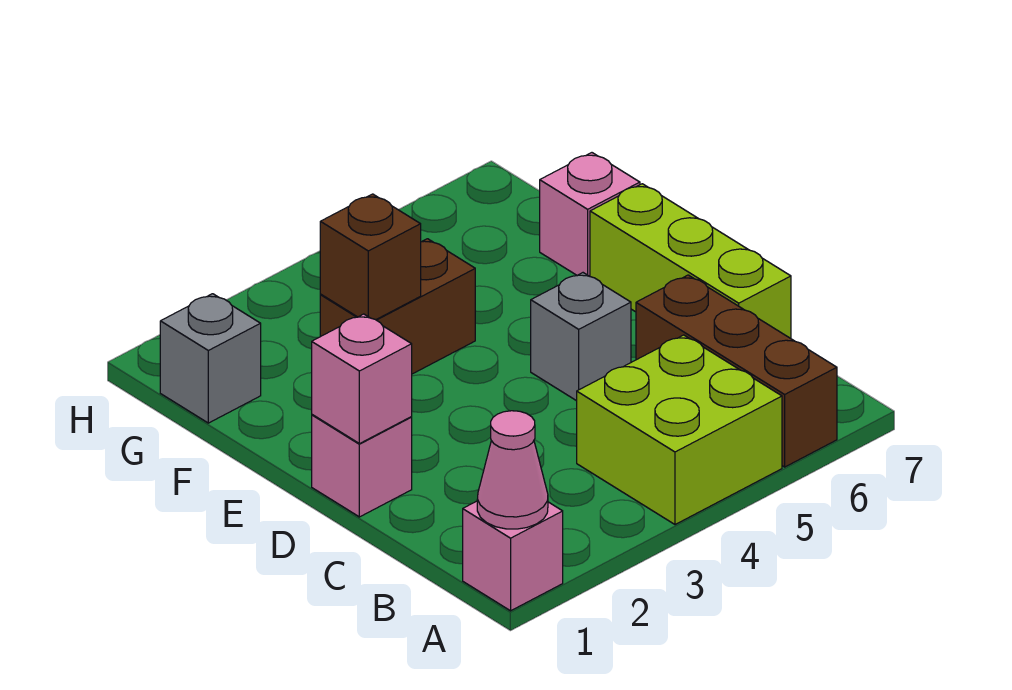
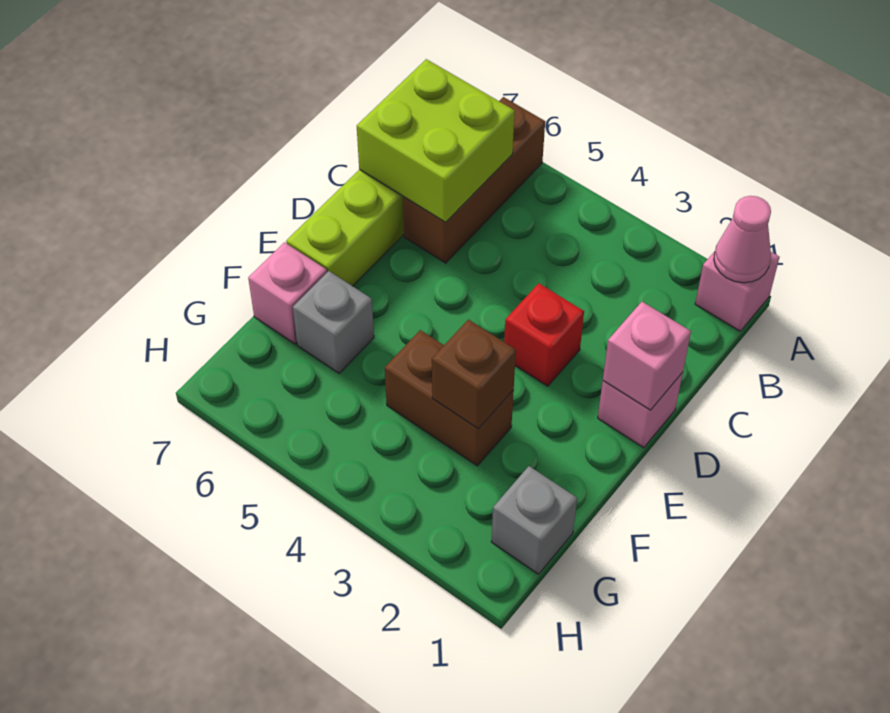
lime 2x2 brick [577,335,782,525] -> lime 2x2 brick moved to [357,59,515,222]
none -> red 1x1 brick [504,283,584,386]
grey 1x1 brick [531,273,631,401] -> grey 1x1 brick moved to [293,271,374,373]

